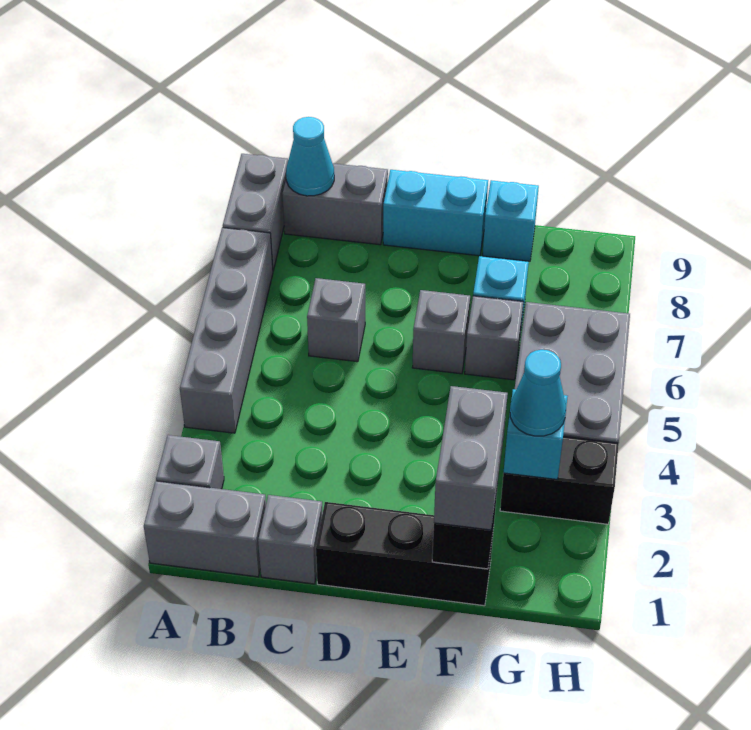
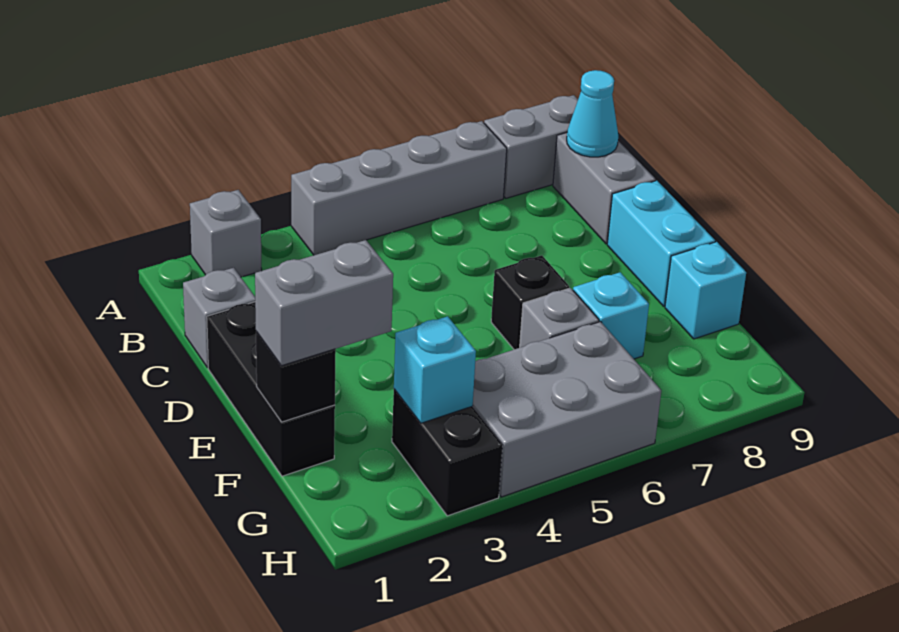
grey 1x2 brick [144,481,266,577] -> none
grey 1x1 brick [307,278,365,362] -> none
grey 1x1 brick [412,290,470,374] -> black 1x1 brick [491,255,569,349]
cyan 1x1 cone [510,350,566,436] -> none

